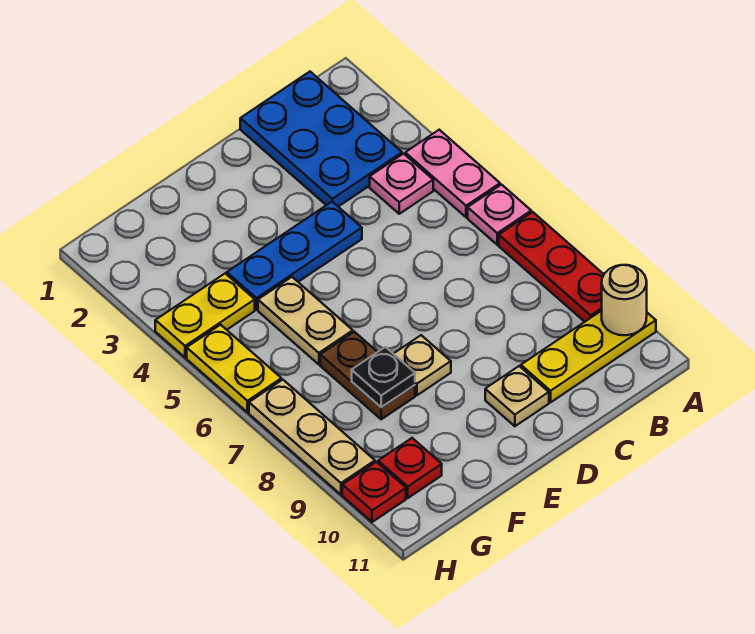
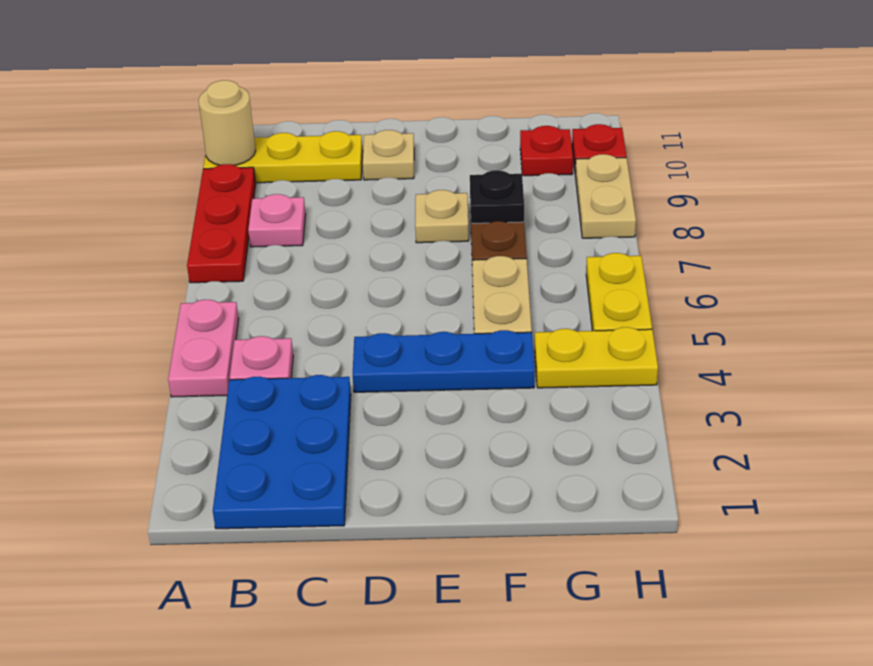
pink 1x1 plate [468,185,531,245] -> pink 1x1 plate moved to [248,194,306,247]
tan 1x3 plate [249,380,375,495] -> tan 1x2 plate [575,154,636,238]

